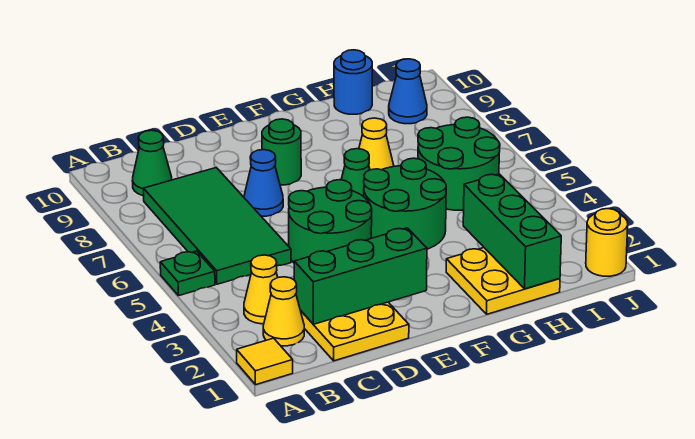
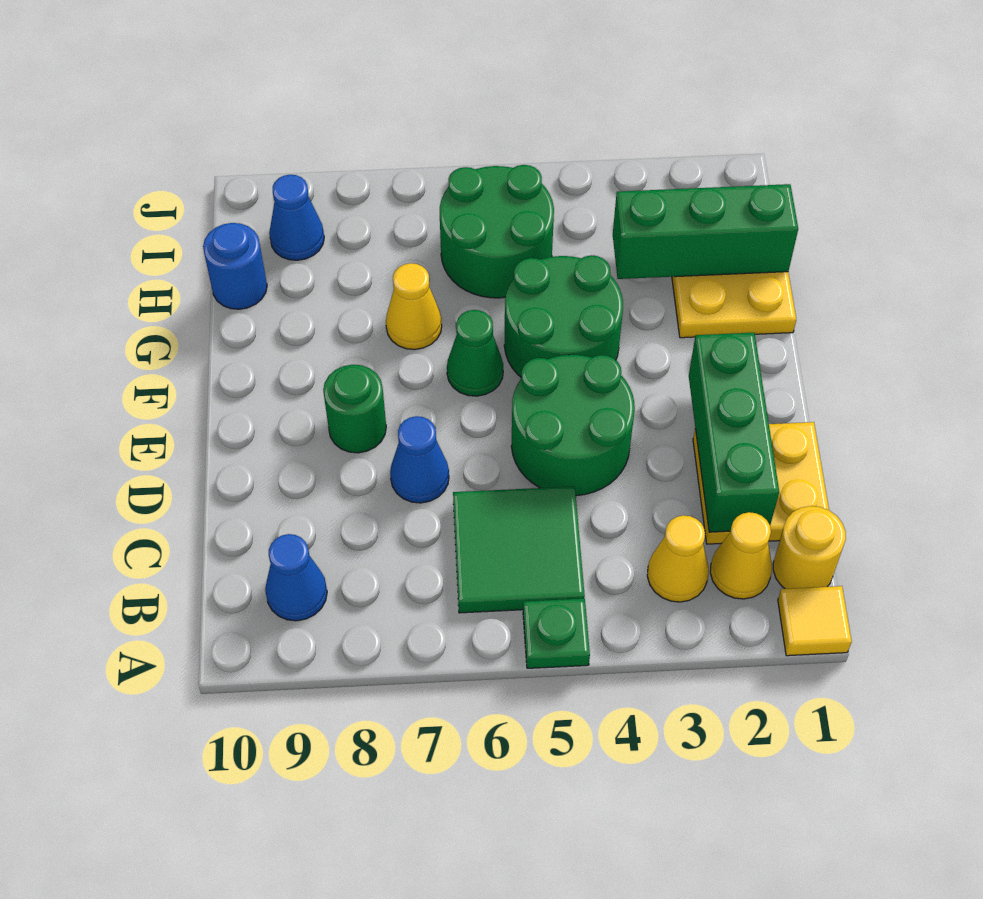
green 2x4 tile [143,168,291,284] -> green 2x2 tile [453,486,585,613]
green 1x1 cone [132,130,172,196] -> blue 1x1 cone [265,534,327,621]
yellow 1x1 round brick [586,209,628,276] -> yellow 1x1 round brick moved to [773,506,846,589]

